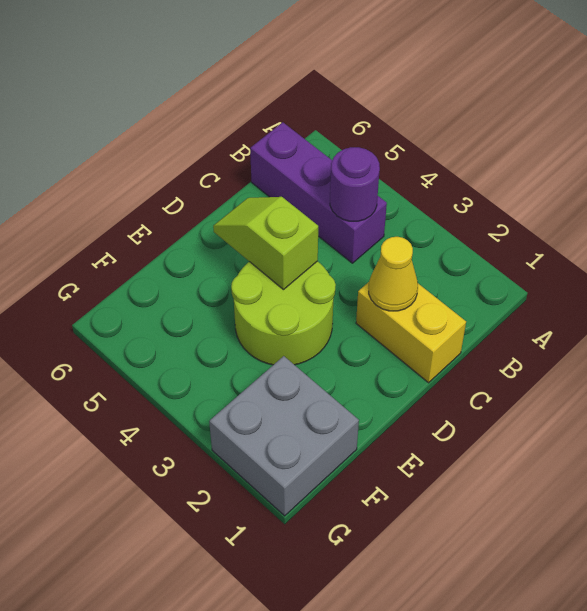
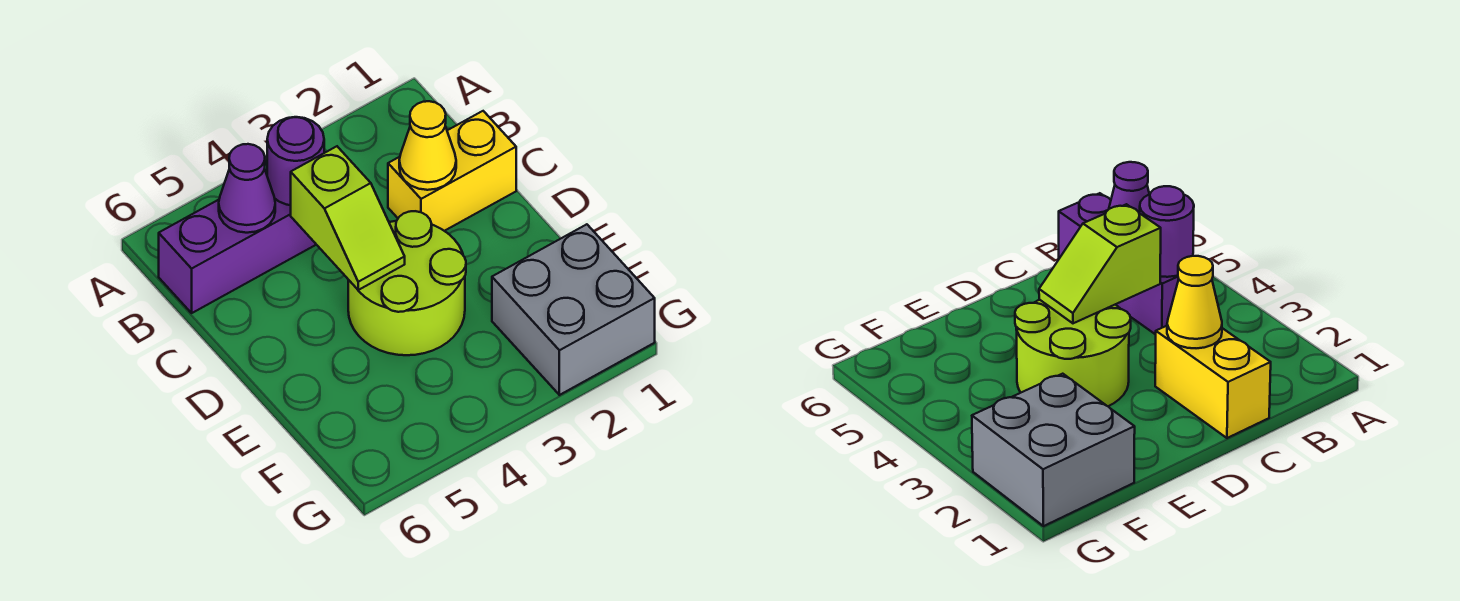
none -> purple 1x1 cone [219,144,275,233]
lime 1x2 slope [213,197,318,290] -> lime 1x2 slope turned to [291,146,405,290]

